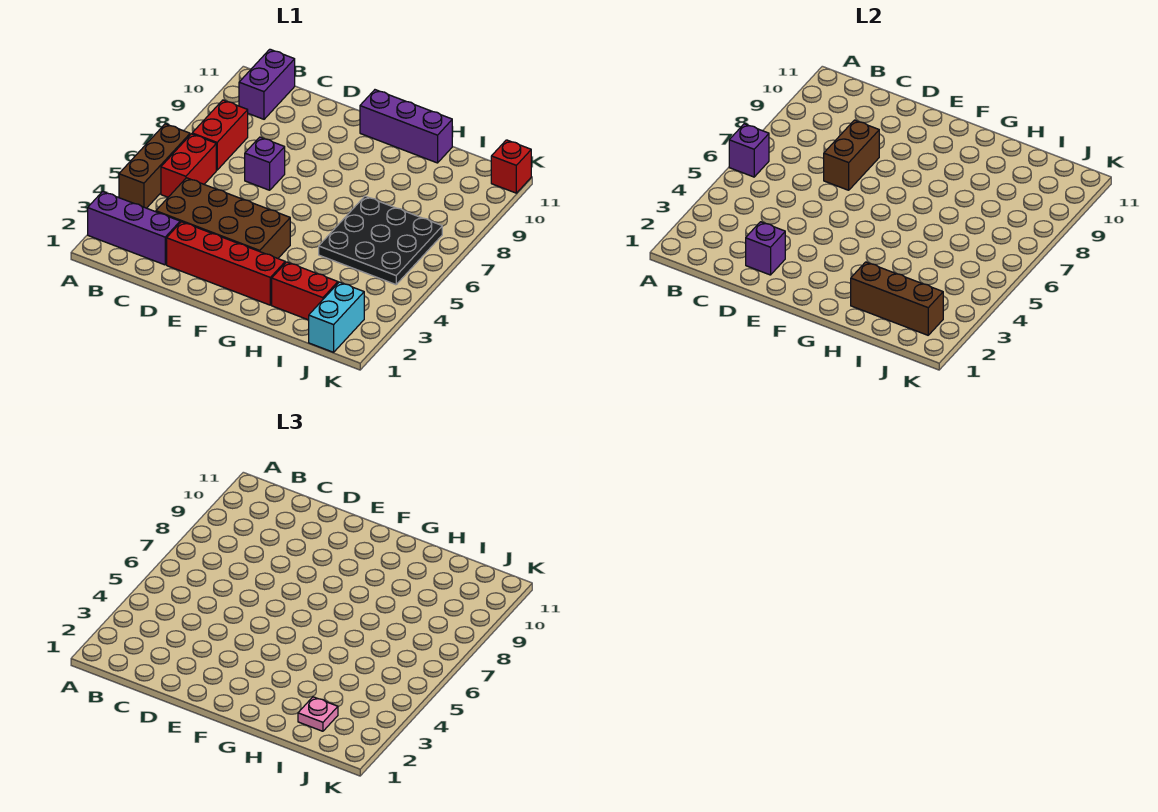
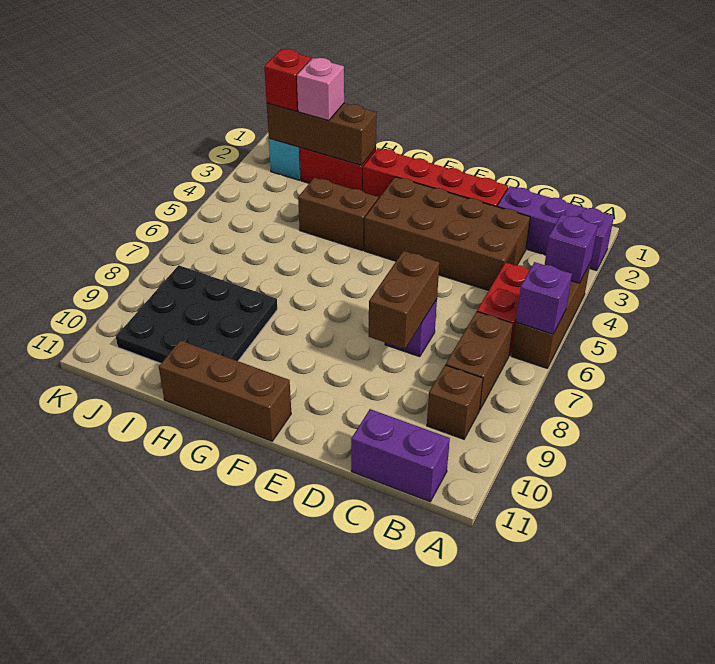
red 1x2 brick [192,100,248,170] -> brown 1x2 brick [446,312,513,410]
none -> brown 1x1 brick [427,365,483,439]
purple 1x2 brick [239,49,295,119] -> purple 1x2 brick turned to [351,409,450,502]
purple 1x1 brick [746,222,785,275] -> purple 1x1 brick moved to [545,214,598,283]
purple 1x3 brick [360,90,452,163] -> brown 1x3 brick [159,340,291,441]
none -> brown 1x2 brick [298,178,378,251]
black 3x3 plate [319,196,442,285] -> black 3x3 plate moved to [116,265,277,363]
pink 1x1 plate [298,697,338,731] -> pink 1x1 brick [297,58,344,120]
red 1x1 brick [491,140,531,193] -> red 1x1 brick moved to [264,49,311,111]

